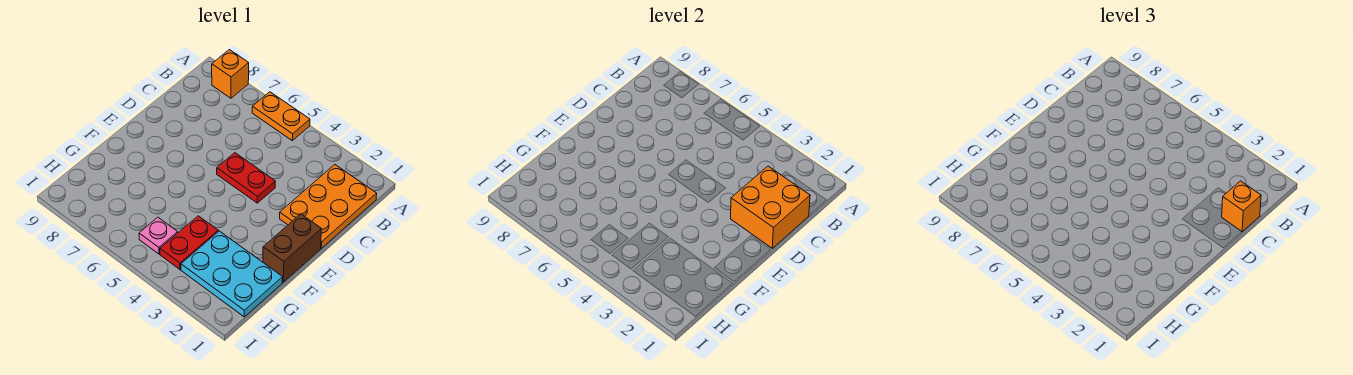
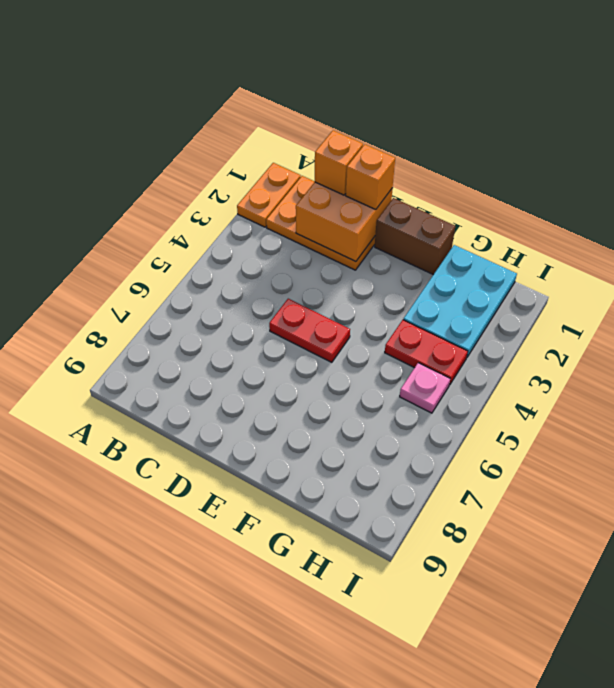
orange 1x2 plate [252,92,310,141] -> orange 1x2 plate moved to [237,163,301,227]
orange 1x1 brick [212,50,249,98] -> orange 1x1 brick moved to [346,144,395,210]
red 1x2 plate [217,153,275,203] -> red 1x2 plate turned to [269,299,350,362]

